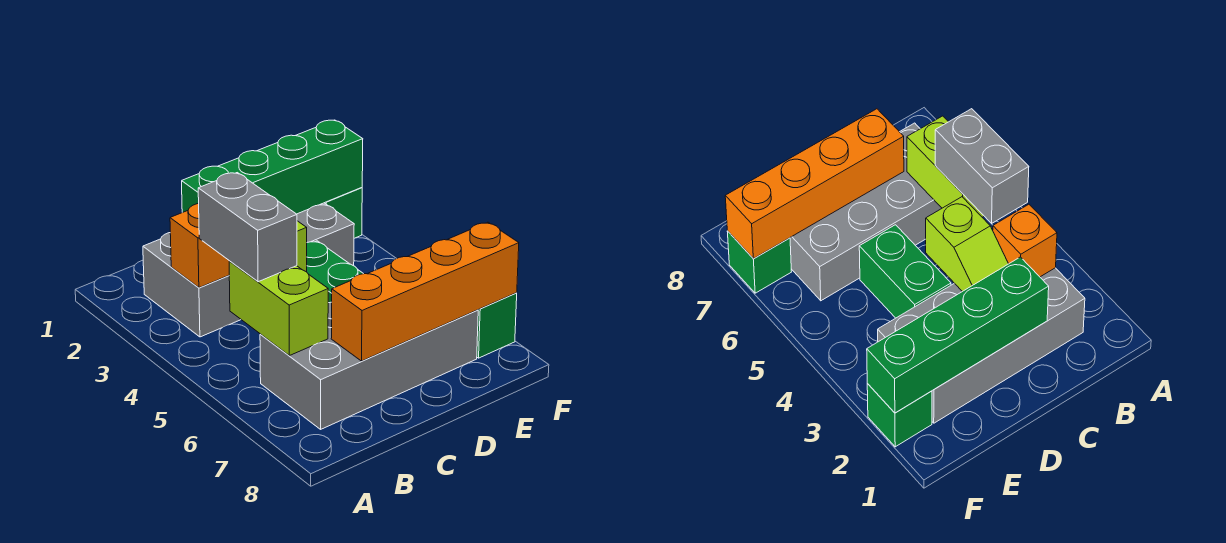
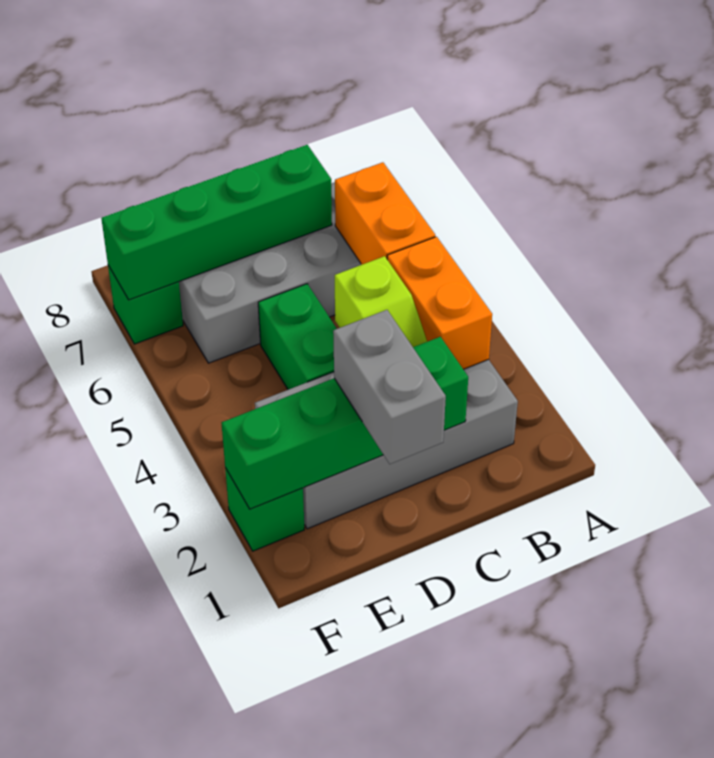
orange 1x1 brick [170,204,229,288] -> orange 1x2 brick [387,237,492,369]
grey 1x2 brick [198,173,297,282] -> grey 1x2 brick moved to [333,310,446,464]
lime 1x2 brick [229,261,328,356] -> orange 1x2 brick [335,162,435,264]
orange 1x4 brick [331,222,519,361] -> green 1x4 brick [101,145,332,300]

